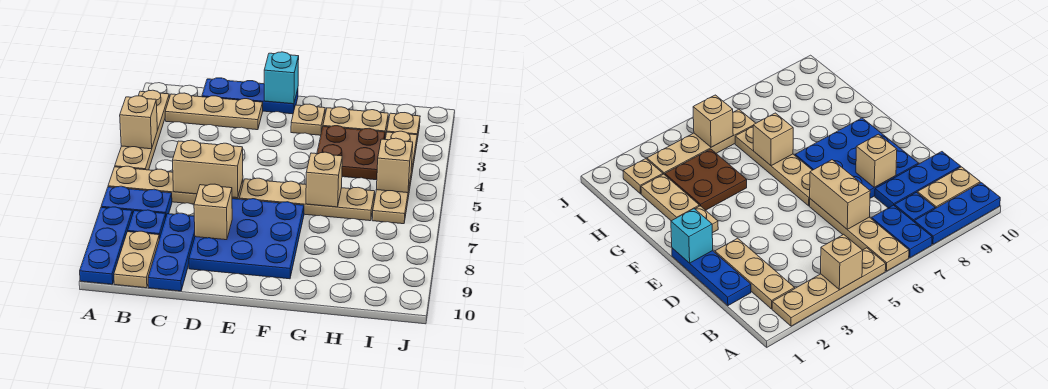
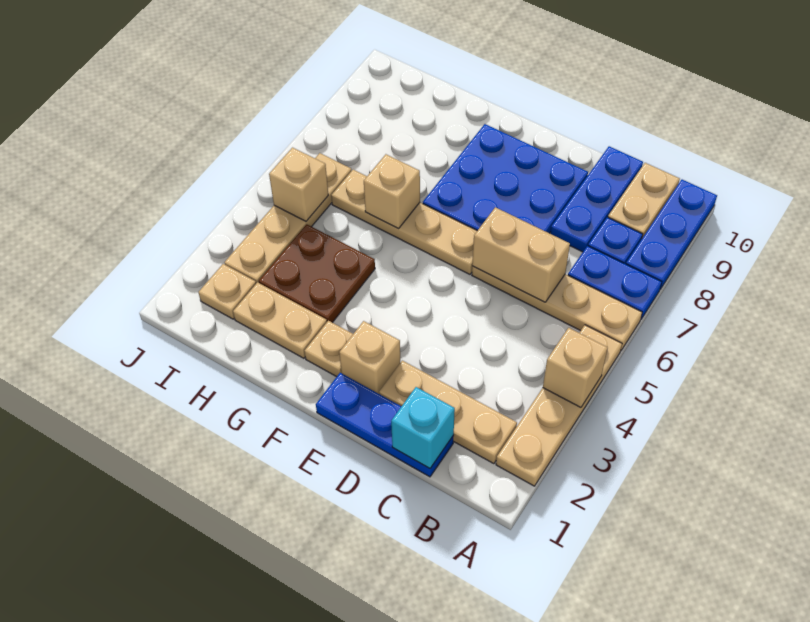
tan 1x1 brick [194,184,232,240] -> tan 1x1 brick moved to [339,321,400,394]
cyan 1x1 brick [264,52,299,104] -> cyan 1x1 brick moved to [391,387,455,468]

